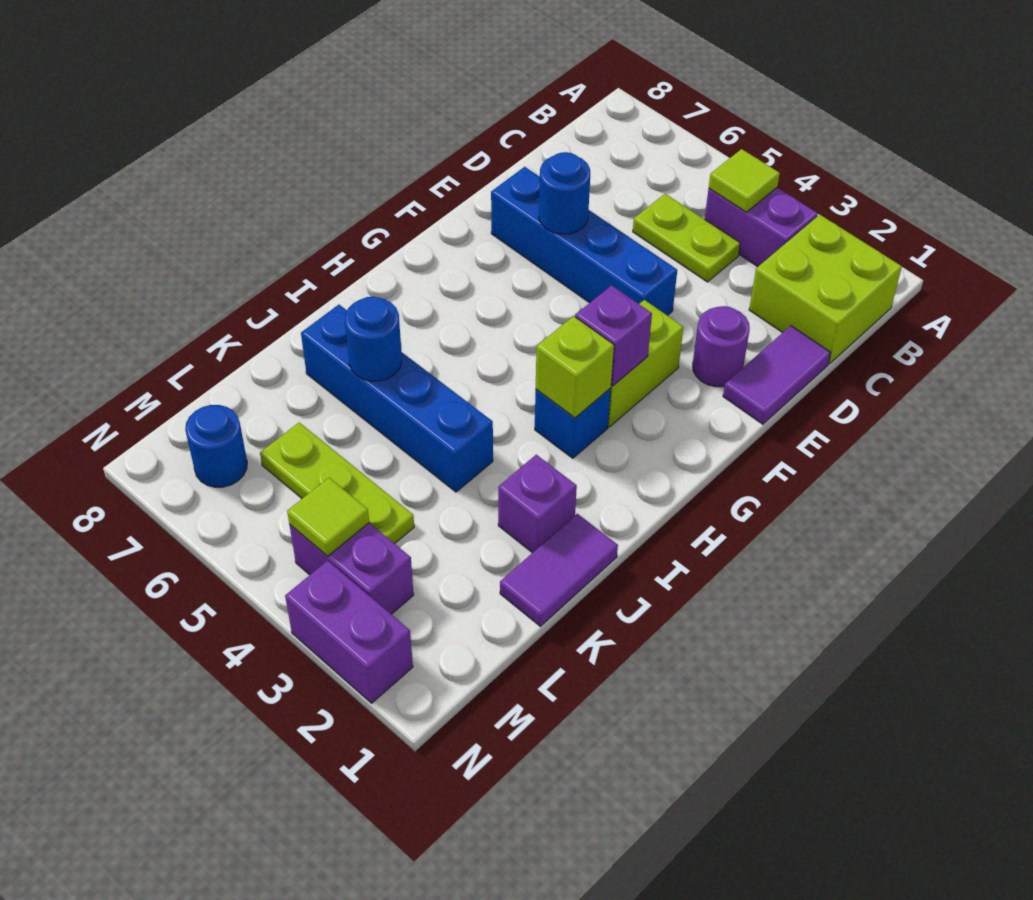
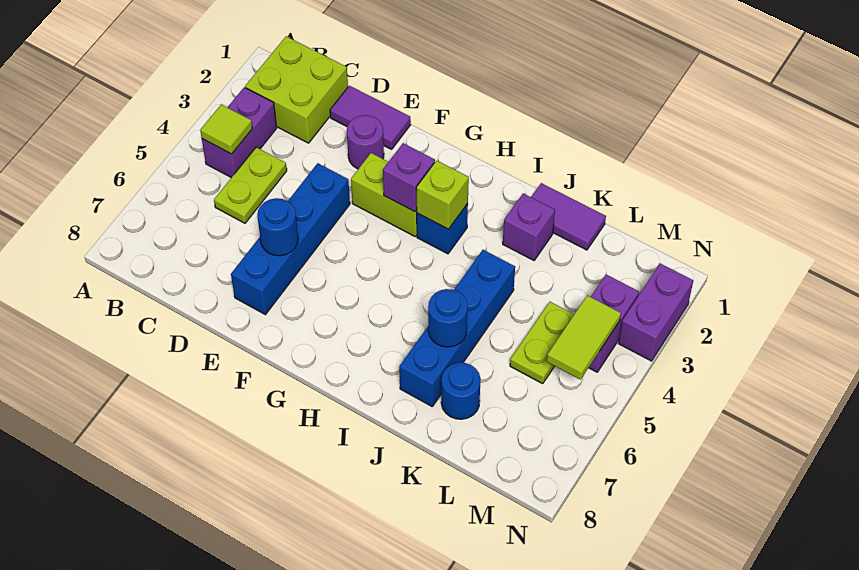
lime 1x3 plate [260,422,414,544] -> lime 1x2 plate [510,302,574,384]
lime 1x1 tile [287,478,369,556] -> lime 1x2 tile [547,295,621,380]
blue 1x1 round brick [185,405,247,487] -> blue 1x1 round brick moved to [441,363,481,419]

